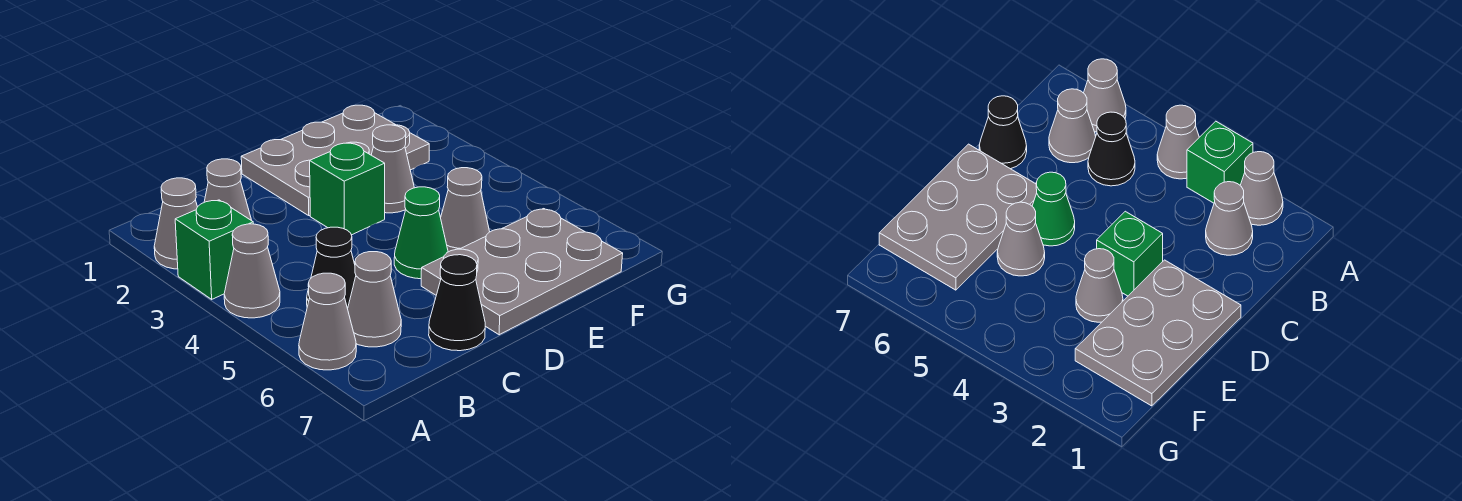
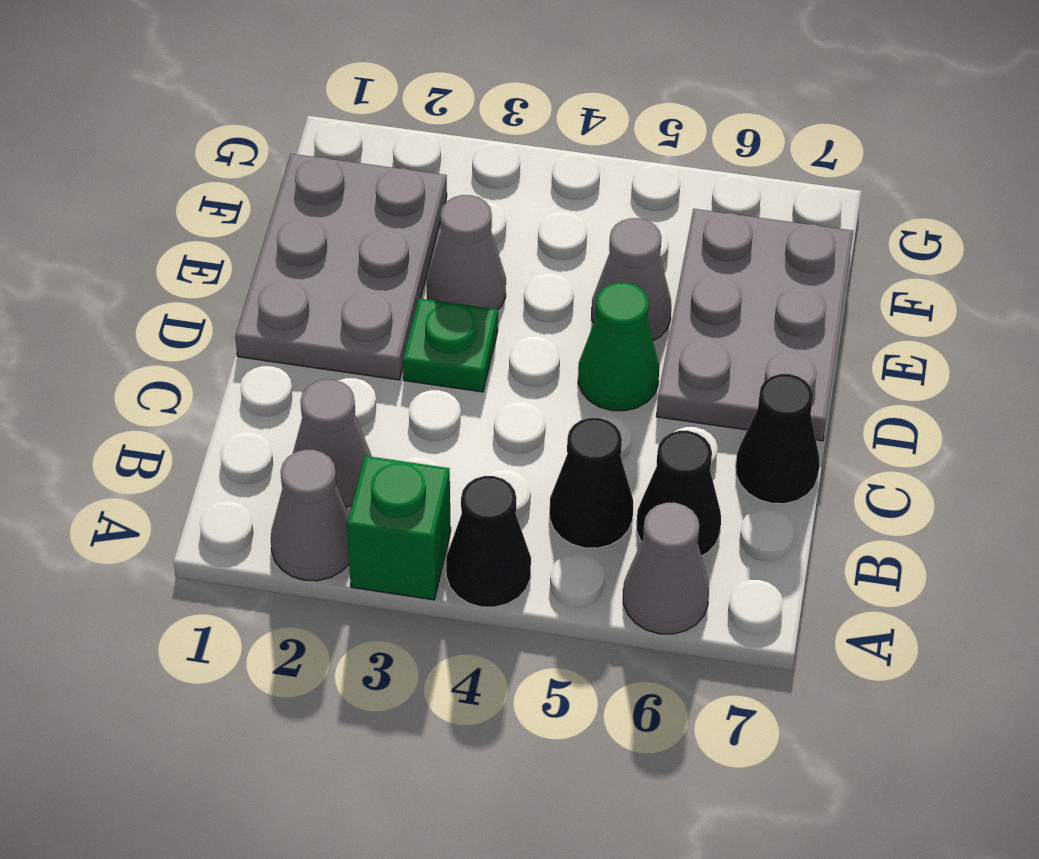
grey 1x1 cone [224,224,280,318] -> black 1x1 cone [446,476,531,607]
grey 1x1 cone [348,252,401,347] -> black 1x1 cone [637,431,721,556]
green 1x1 brick [310,143,385,235] -> green 1x1 plate [403,298,498,392]

